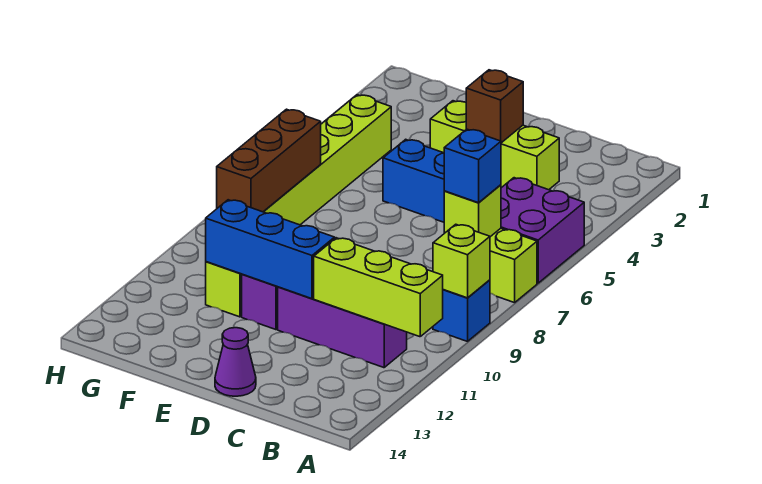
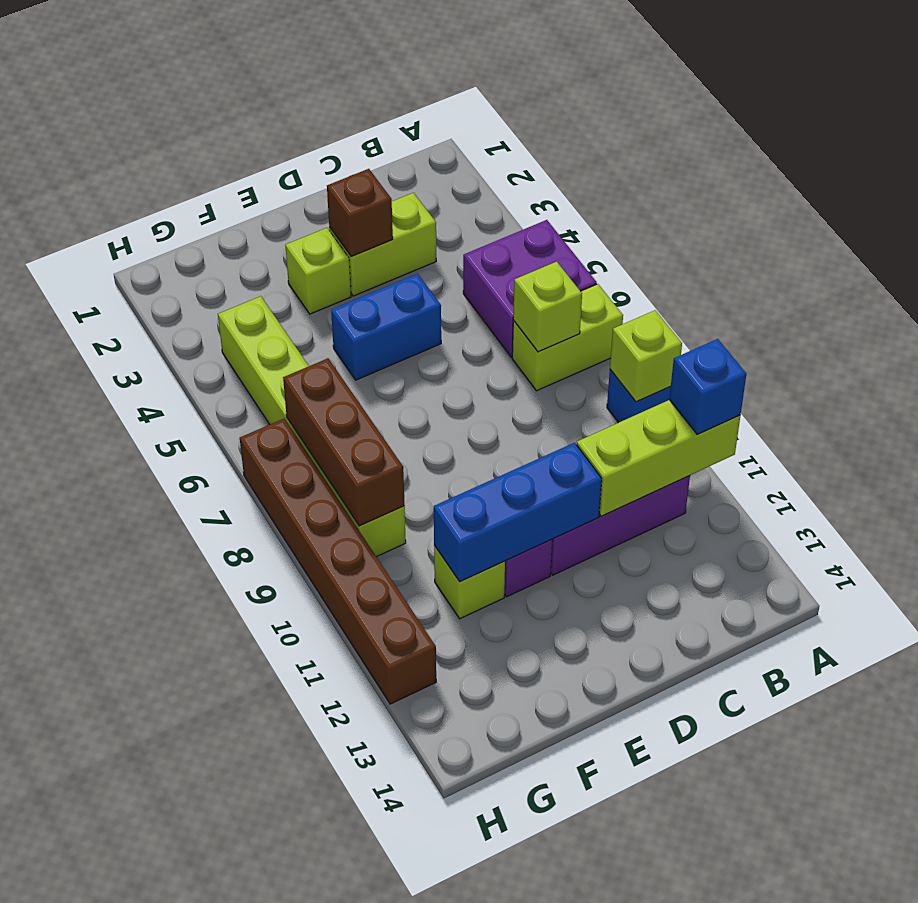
blue 1x1 brick [444,129,501,203] -> blue 1x1 brick moved to [669,339,746,434]
purple 1x1 cone [215,328,256,396] -> none
none -> brown 1x6 brick [240,419,436,704]

